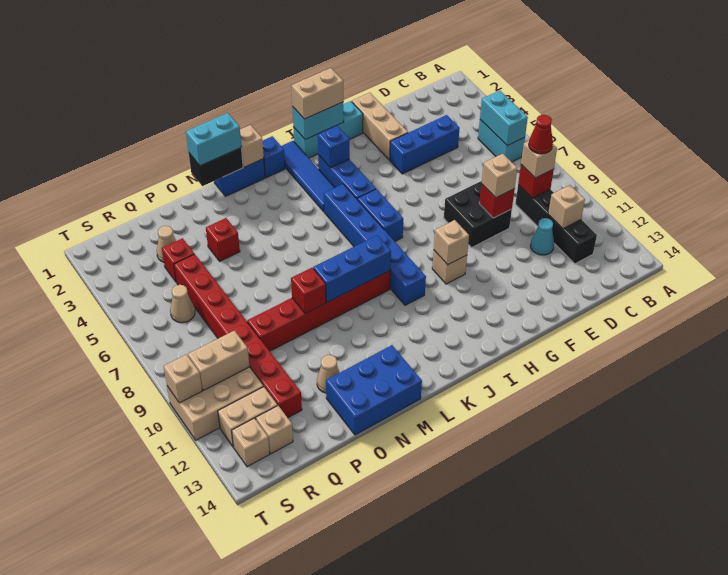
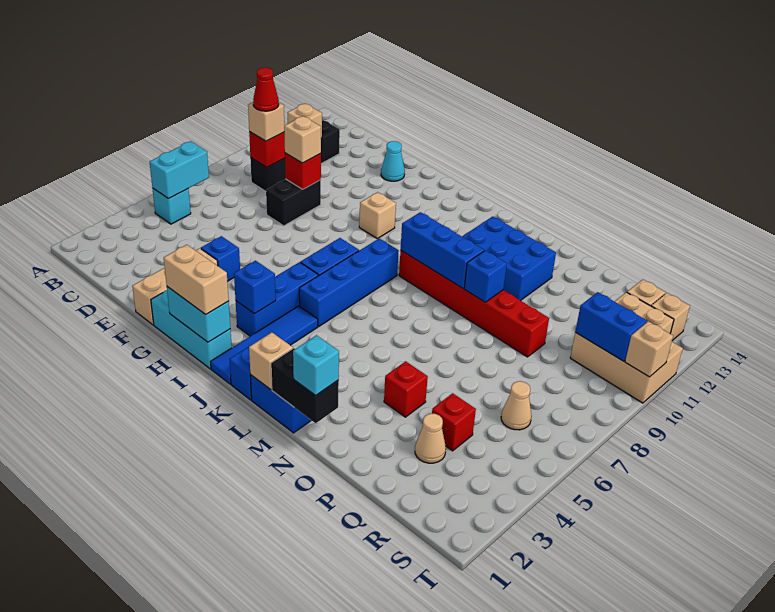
cyan 1x2 brick [478,120,525,162] -> cyan 1x1 brick [152,188,191,224]
blue 1x3 brick [390,115,460,174] -> blue 1x1 brick [201,236,240,281]
cyan 1x1 cone [531,218,554,255] -> cyan 1x1 cone moved to [381,141,405,181]
black 2x2 brick [444,181,512,248] -> black 1x2 brick [266,179,321,226]
tan 1x1 brick [434,220,469,265] -> none
blue 1x6 brick [324,184,426,305] -> blue 1x4 brick [299,238,399,326]
cyan 1x2 brick [186,113,241,166] -> cyan 1x1 brick [293,335,339,395]
blue 2x3 brick [326,345,422,435] -> blue 2x3 brick moved to [462,216,556,301]
red 1x1 brick [291,268,326,314] -> blue 1x1 brick [464,250,507,302]
tan 1x1 cone [317,355,340,393] -> none
red 1x8 brick [174,254,302,418] -> none
tan 1x2 brick [188,331,250,390] -> blue 1x2 brick [575,292,647,361]

